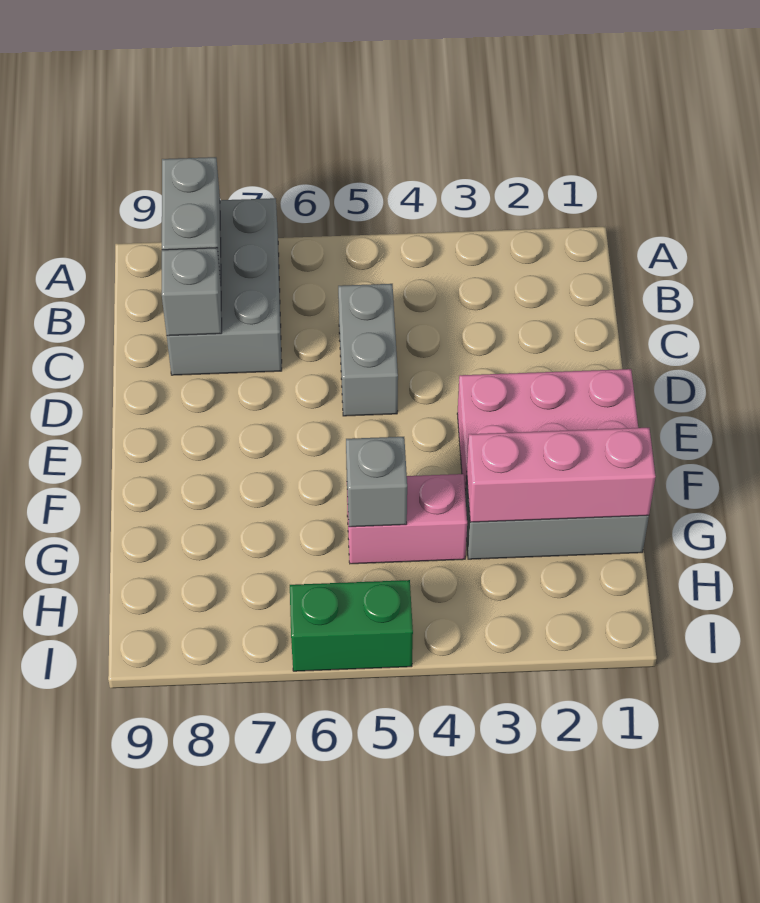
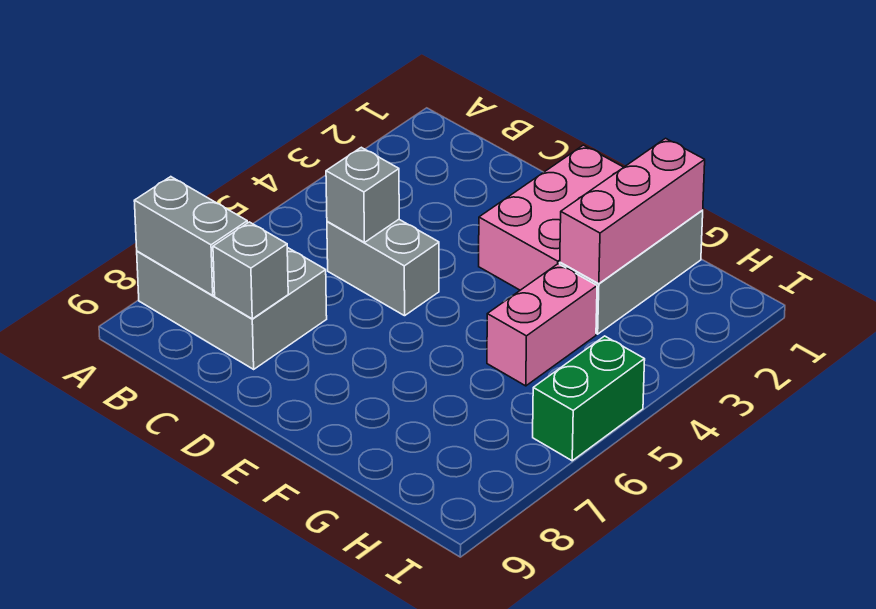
grey 1x1 brick [346,437,407,527] -> grey 1x1 brick moved to [326,147,399,242]

